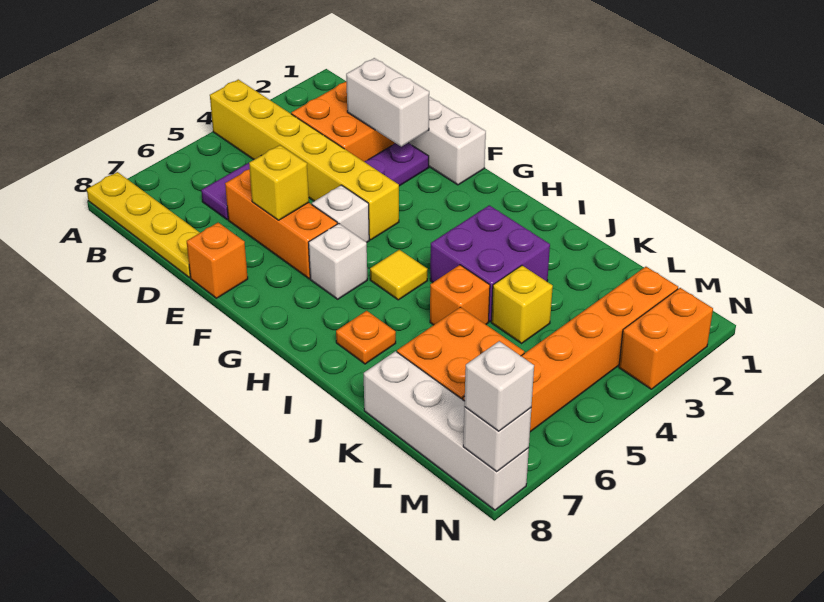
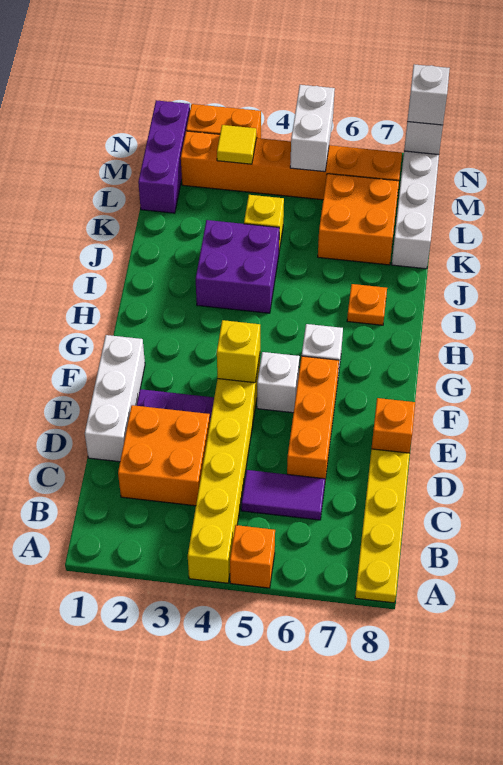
white 1x2 brick [346,58,429,146] -> white 1x2 brick moved to [290,85,335,172]
yellow 1x1 brick [249,145,309,220] -> yellow 1x1 brick moved to [217,320,260,383]
yellow 1x1 tile [370,250,427,300] -> yellow 1x1 tile moved to [217,125,256,164]
orange 1x1 brick [430,265,490,325] -> orange 1x1 brick moved to [230,525,275,588]
none -> purple 1x3 brick [138,100,190,213]

